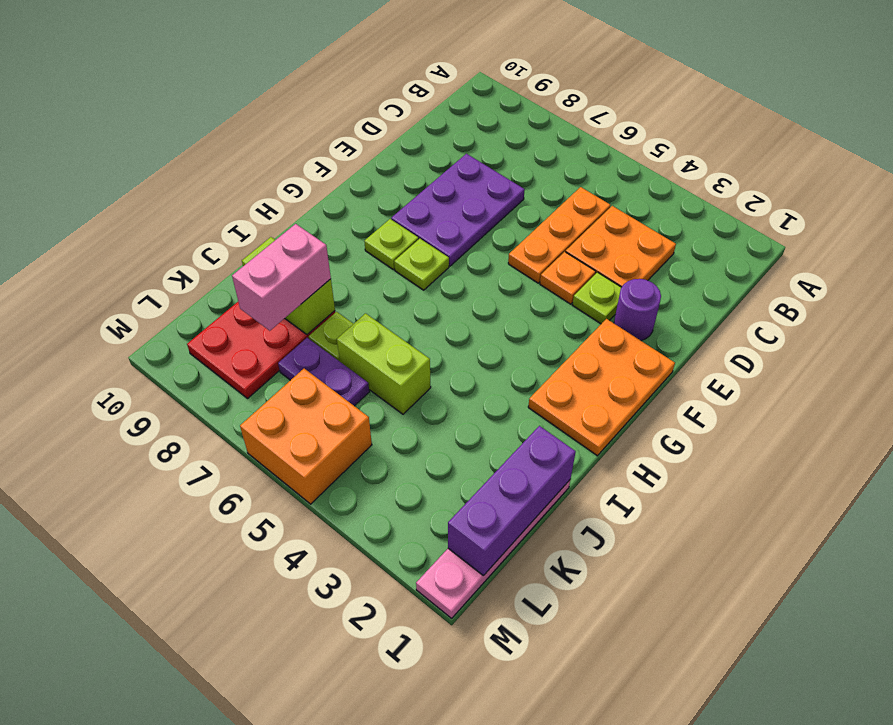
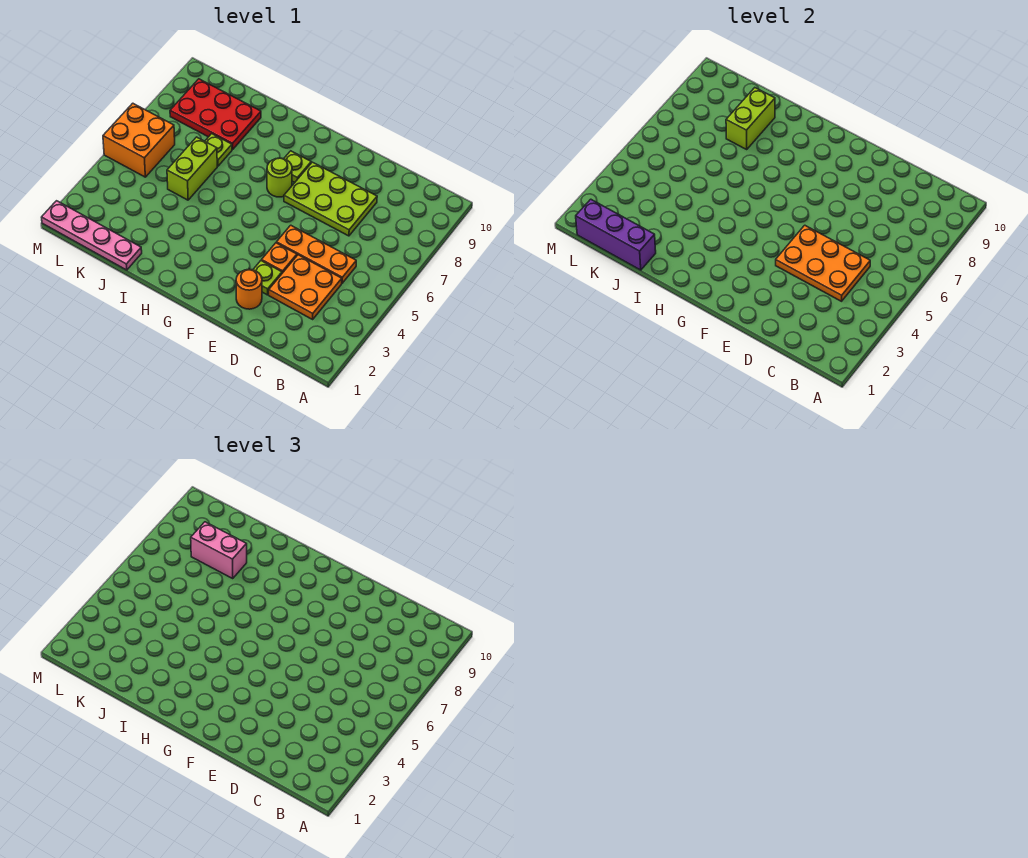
purple 2x3 plate [391,154,525,266] -> lime 2x3 plate [284,162,377,236]
purple 1x1 round brick [614,279,661,340] -> orange 1x1 round brick [236,269,262,309]
orange 2x3 plate [528,319,675,456] -> orange 2x3 plate moved to [776,225,870,301]
lime 1x1 plate [394,239,449,290] -> lime 1x1 round brick [267,158,292,197]
purple 1x2 plate [278,338,369,406] -> none

